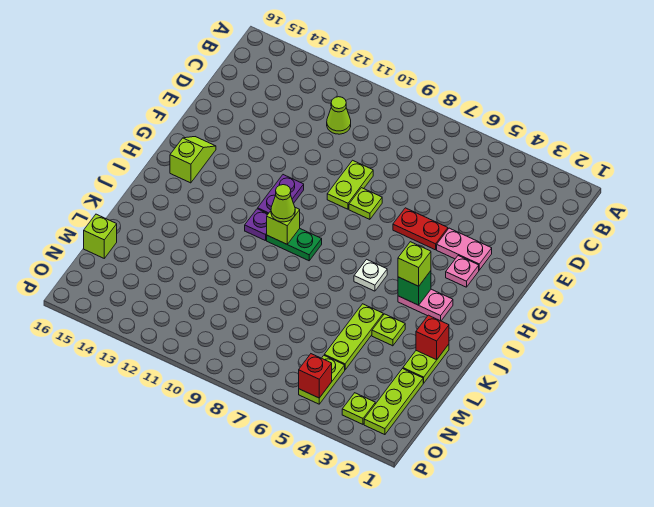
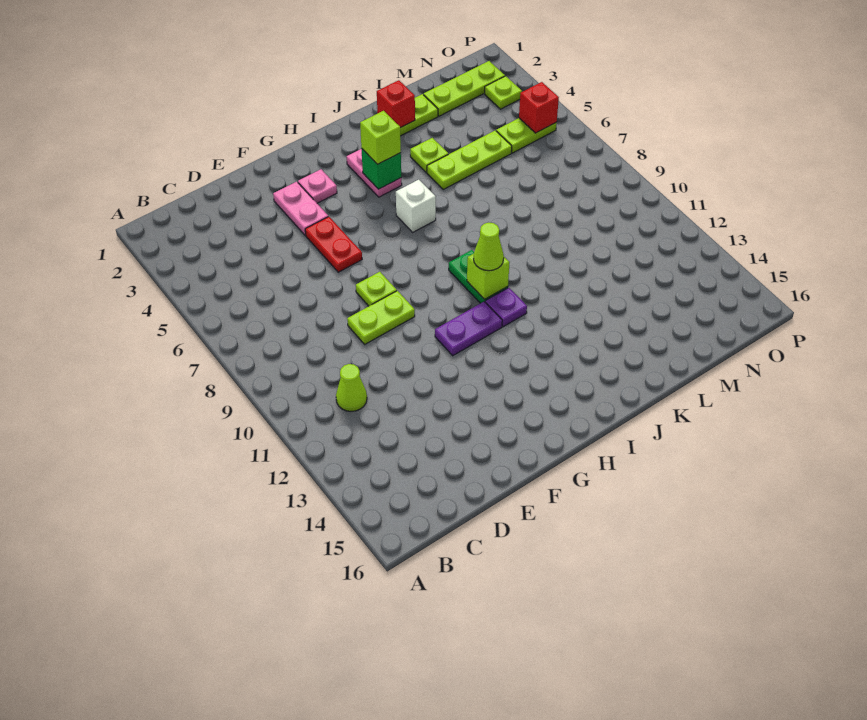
lime 1x2 slope [170,137,216,183] -> none
white 1x1 plate [354,259,387,291] -> white 1x1 brick [396,180,436,232]
lime 1x1 brick [84,214,117,258] -> none

